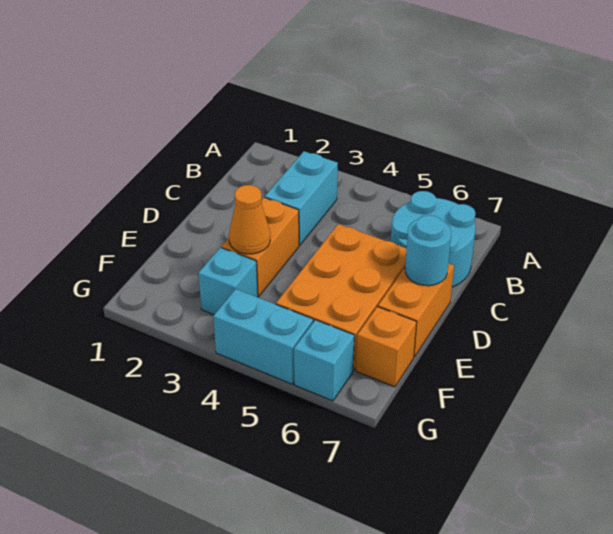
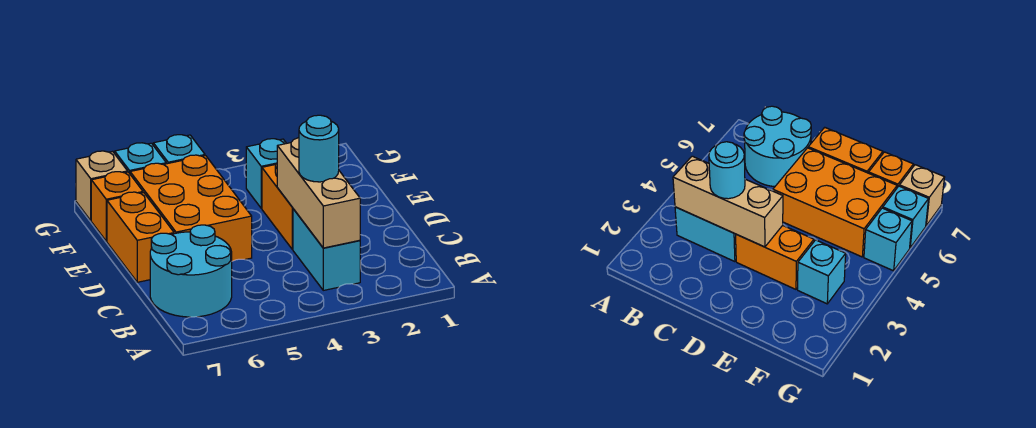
none -> tan 1x3 brick [277,138,360,248]
cyan 1x1 round brick [405,215,451,286] -> cyan 1x1 round brick moved to [299,115,339,182]
orange 1x1 cone [229,185,270,254] -> none
cyan 1x2 brick [213,289,313,384] -> cyan 1x1 brick [153,135,205,164]
none -> tan 1x1 brick [76,151,128,220]

